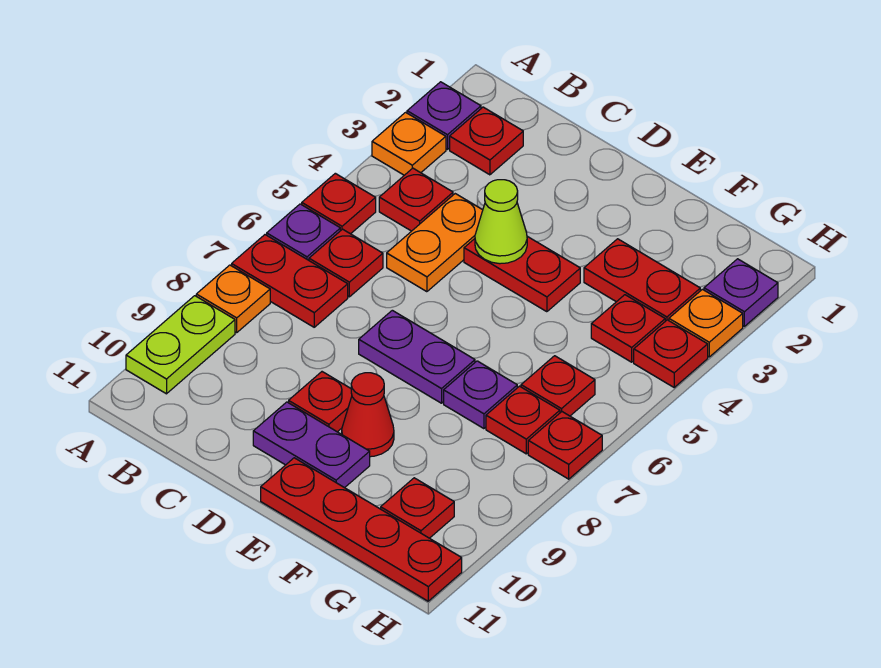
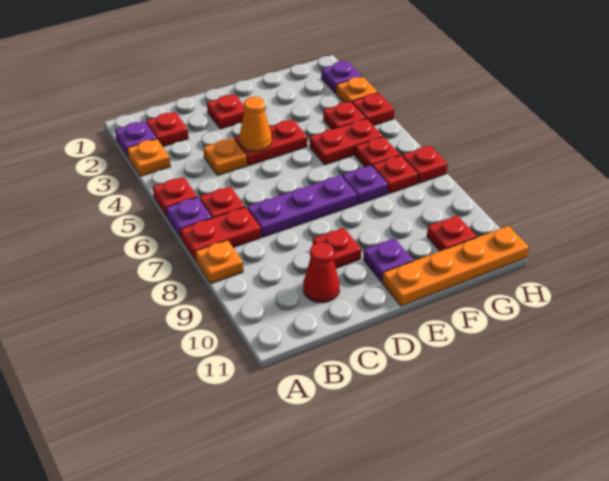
lime 1x2 plate [126,296,235,394] -> none
red 1x1 plate [379,168,453,231] -> red 1x1 plate moved to [207,94,245,129]
orange 1x2 plate [387,194,483,292] -> orange 1x1 plate [203,138,247,176]
lime 1x1 cone [475,180,527,264] -> orange 1x1 cone [239,97,272,151]
purple 1x2 plate [359,310,475,403] -> purple 1x3 plate [247,175,357,237]
purple 1x2 plate [253,402,370,488] -> purple 1x1 plate [363,238,413,282]
red 1x1 cone [342,373,394,457] -> red 1x1 cone moved to [303,242,340,302]
red 1x4 plate [261,458,462,601] -> orange 1x4 plate [382,226,529,306]
red 1x2 plate [584,239,700,321] -> red 1x2 plate moved to [310,119,383,165]

